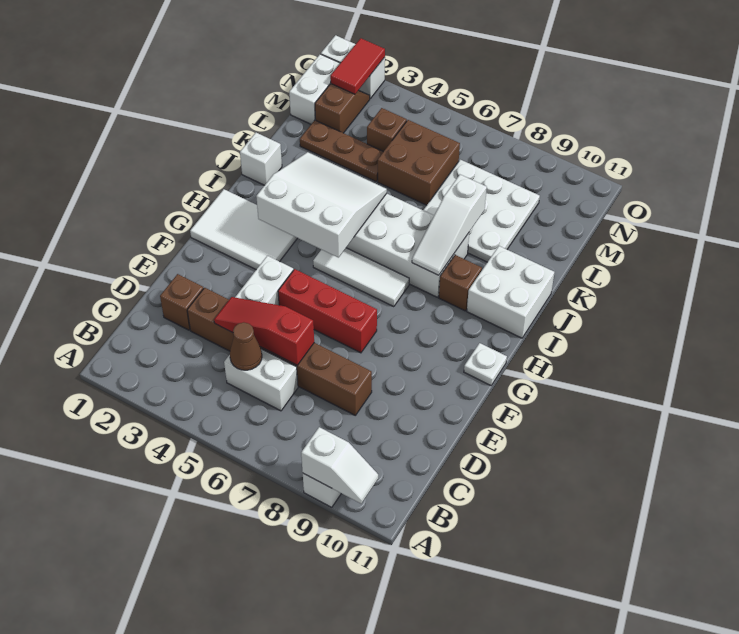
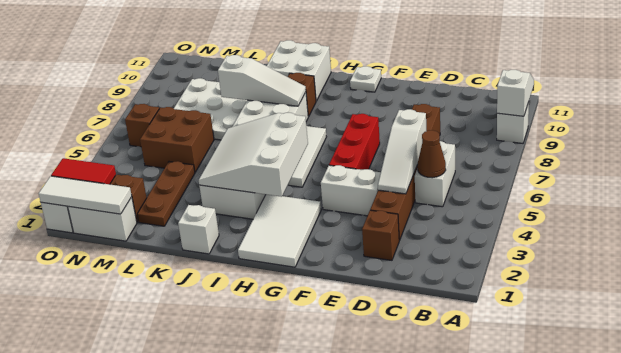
red 1x3 slope [214,297,314,365] -> white 1x3 slope [378,109,426,194]
none -> white 1x3 tile [39,176,132,214]
brown 1x1 brick [367,108,407,152] -> brown 1x1 brick moved to [125,104,159,147]

